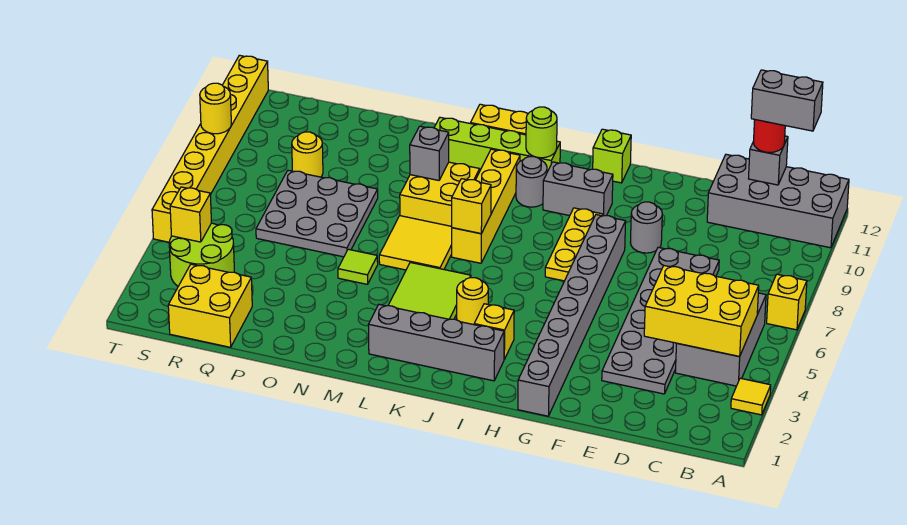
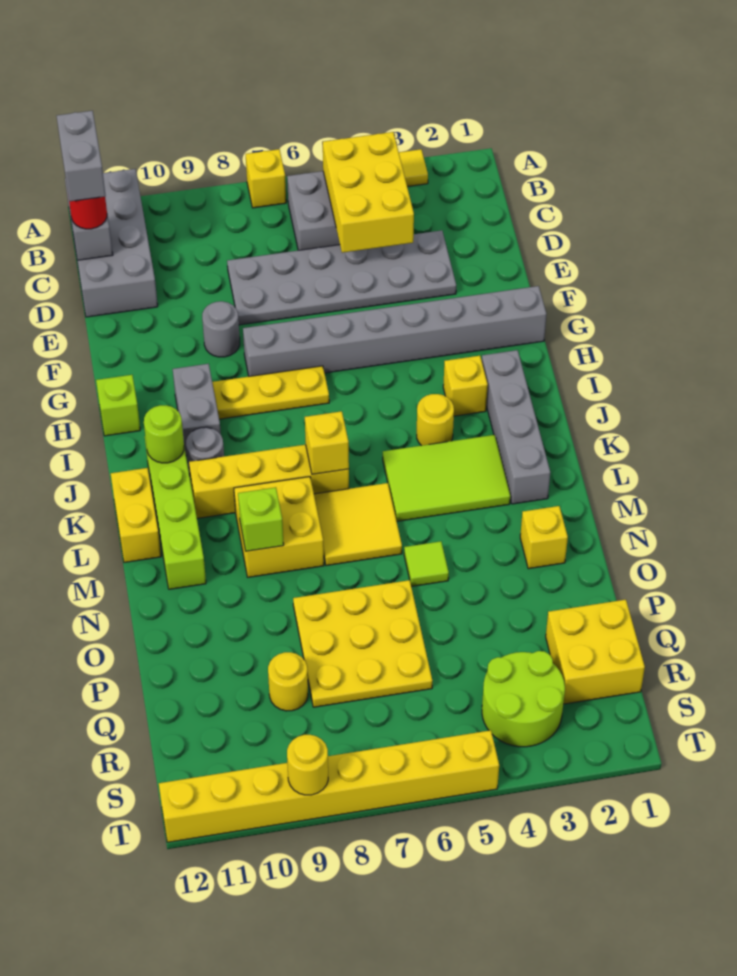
grey 1x1 brick [410,126,449,180] -> lime 1x1 brick [238,487,284,551]
grey 3x3 plate [256,170,378,257] -> yellow 3x3 plate [293,580,432,707]
yellow 1x1 brick [170,187,212,242] -> yellow 1x1 brick moved to [520,506,568,569]

